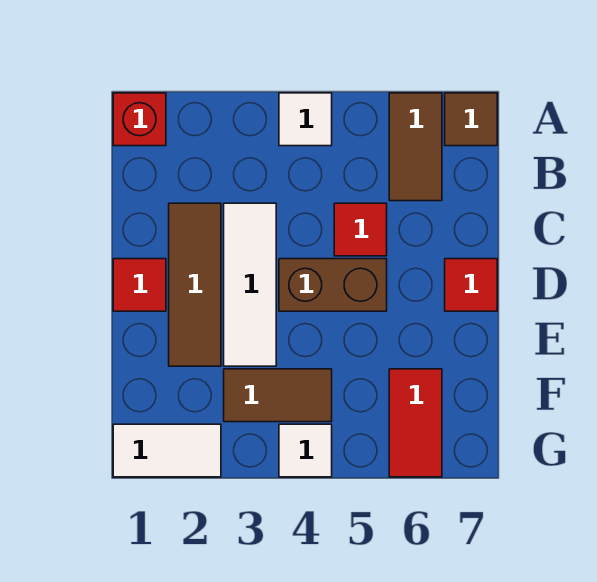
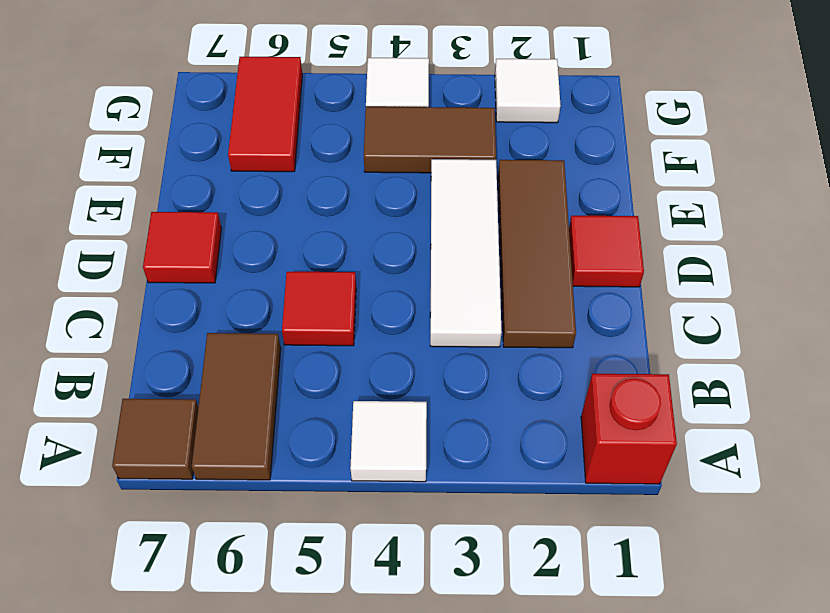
brown 1x2 brick [279,259,387,311] -> none
white 1x2 tile [113,424,221,477] -> white 1x1 tile [495,59,561,123]

